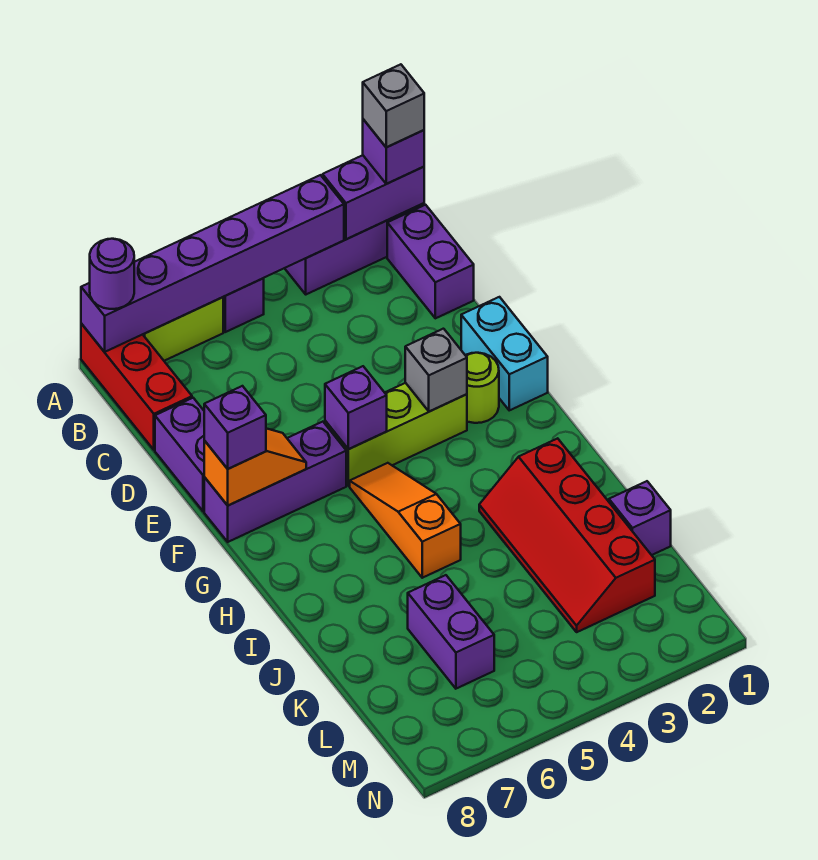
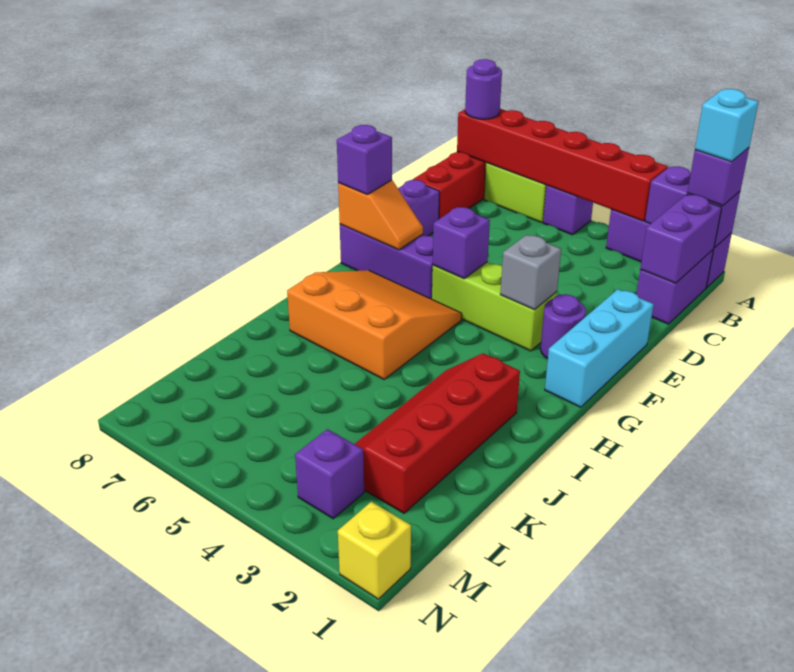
grey 1x1 brick [363,64,424,147] -> cyan 1x1 brick [695,89,758,162]
purple 1x6 brick [81,175,344,352] -> red 1x6 brick [457,109,668,221]
cyan 1x2 brick [461,297,548,410] -> cyan 1x3 brick [545,289,654,407]
lime 1x1 round brick [465,353,499,423] -> purple 1x1 round brick [540,294,586,359]
orange 1x3 slope [350,463,461,578] -> orange 3x3 slope [287,270,462,379]
purple 1x1 brick [609,481,671,555] -> purple 1x1 brick moved to [295,429,364,519]
purple 1x2 brick [408,575,494,689] -> purple 1x2 brick moved to [640,195,722,283]
none -> yellow 1x1 brick [338,502,411,599]

